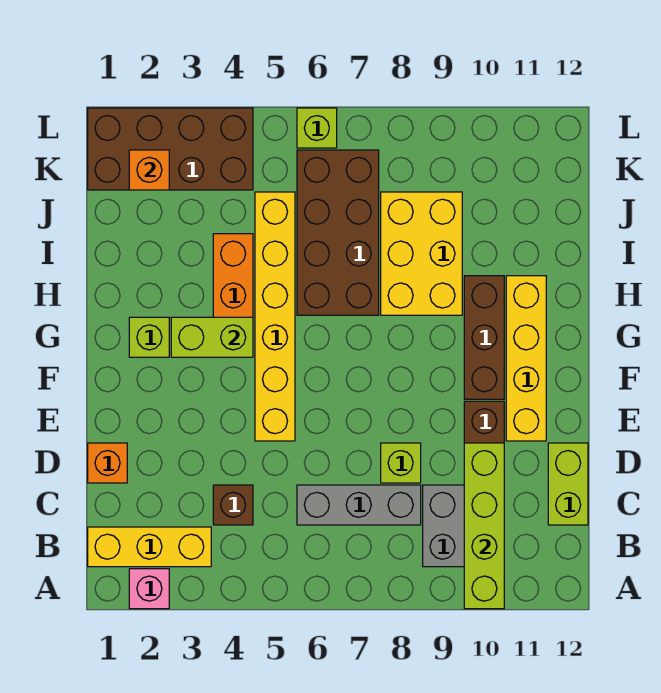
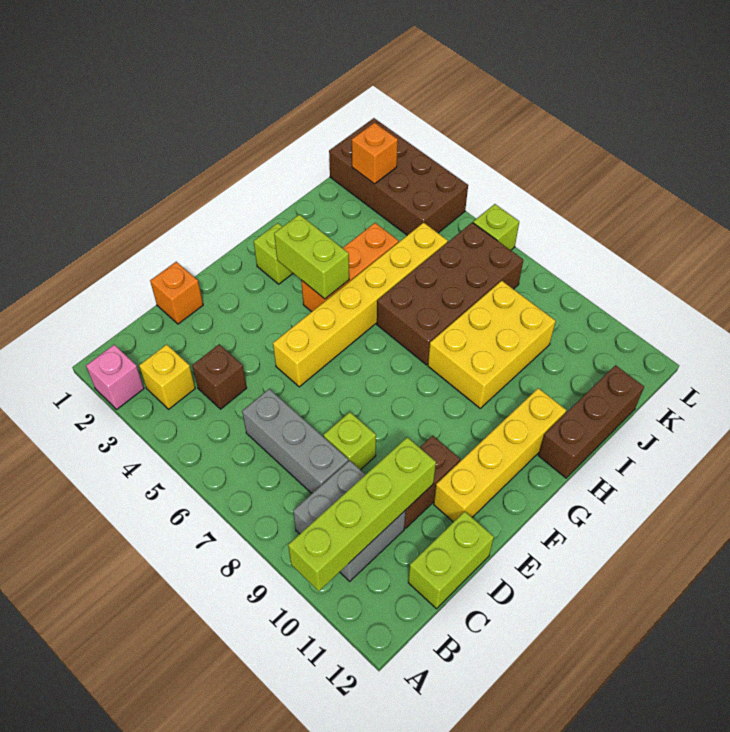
yellow 1x3 brick [88,527,211,567] -> yellow 1x1 brick [139,344,195,409]
brown 1x3 brick [464,276,504,399] -> brown 1x3 brick moved to [538,365,644,478]

